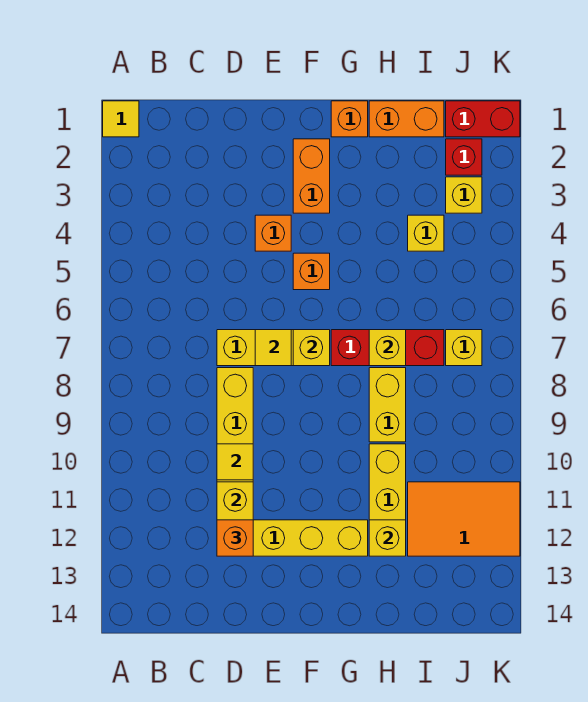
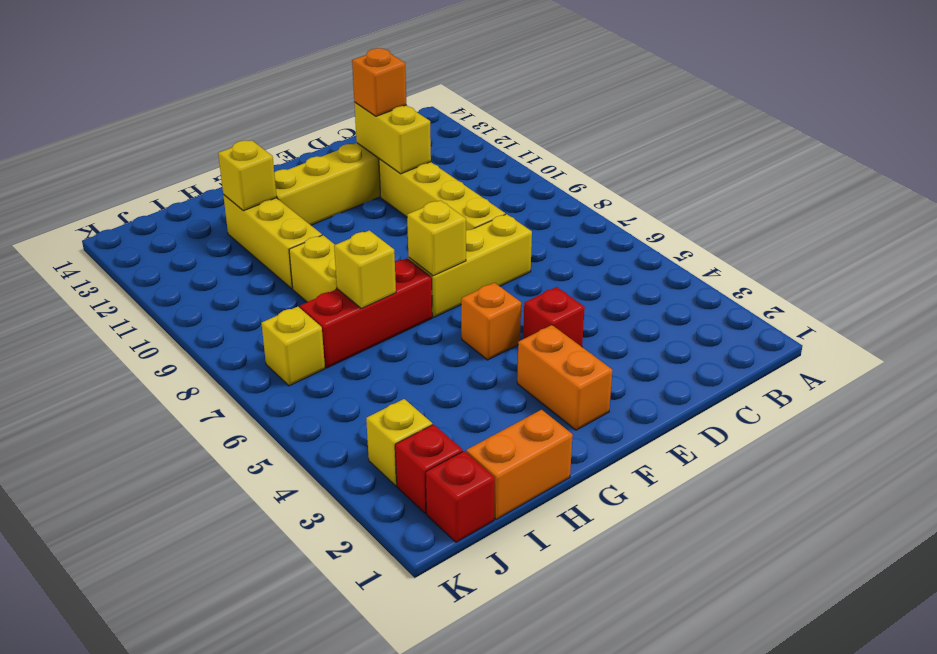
yellow 1x1 tile [103,101,139,137] -> none
yellow 1x1 tile [217,444,253,480] -> none
orange 1x1 brick [255,215,291,251] -> red 1x1 brick [523,287,585,347]
yellow 1x1 tile [255,330,291,366] -> none
orange 1x1 brick [331,101,368,137] -> none
yellow 1x1 brick [408,215,444,251] -> none
orange 2x3 tile [408,482,520,556] -> none
red 1x2 brick [446,101,520,137] -> red 1x1 brick [426,451,495,542]

